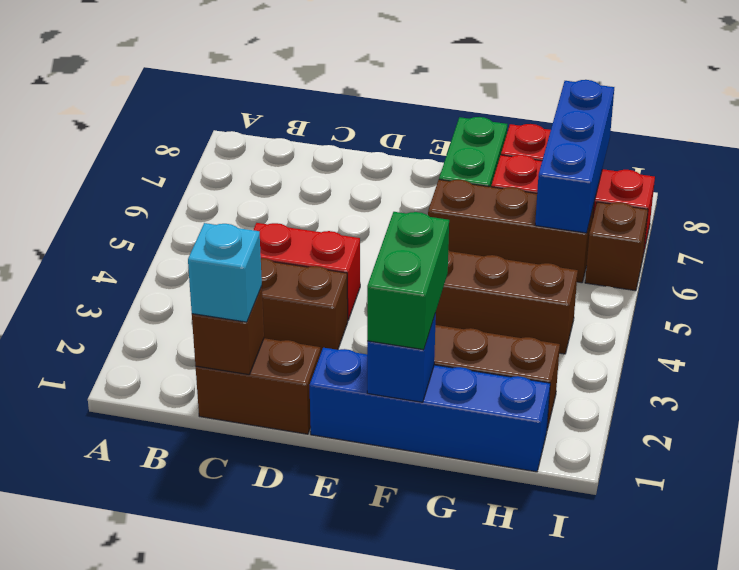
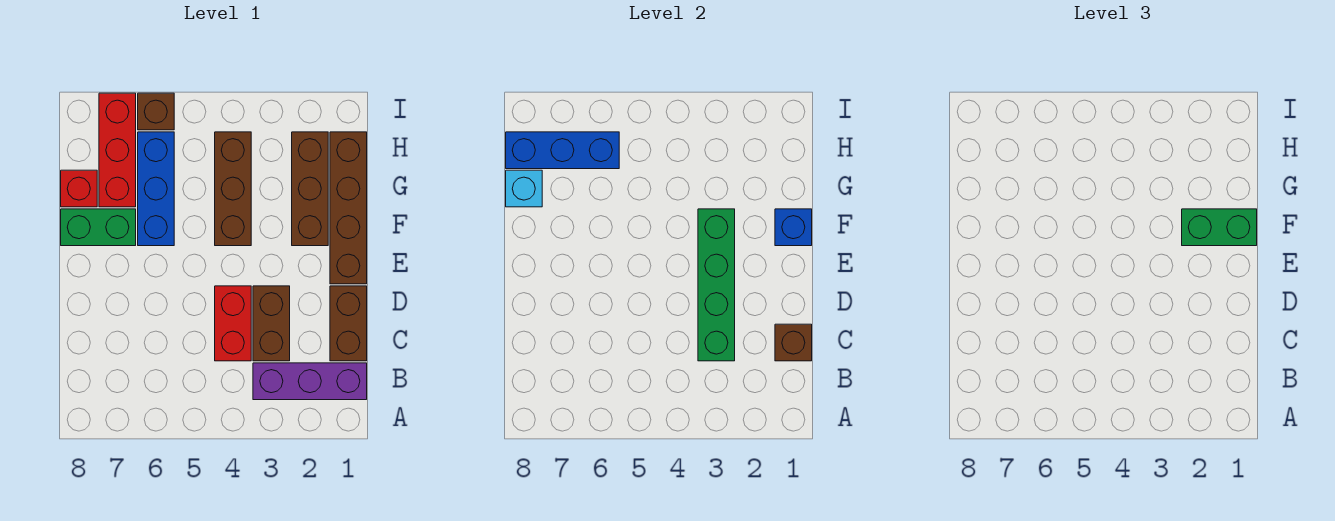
none -> purple 1x3 brick [253,363,367,400]
cyan 1x1 brick [188,223,262,322] -> cyan 1x1 brick moved to [506,170,542,207]
none -> green 1x4 brick [698,209,735,361]
blue 1x4 brick [310,348,550,472] -> brown 1x4 brick [330,132,367,284]
brown 1x3 brick [428,180,594,283] -> blue 1x3 brick [138,132,174,246]

